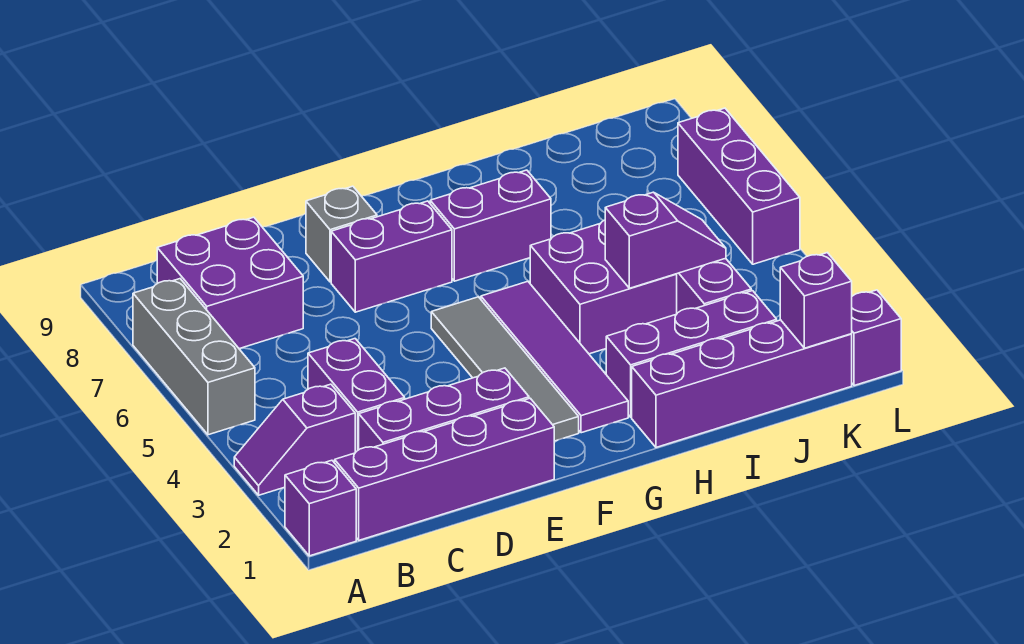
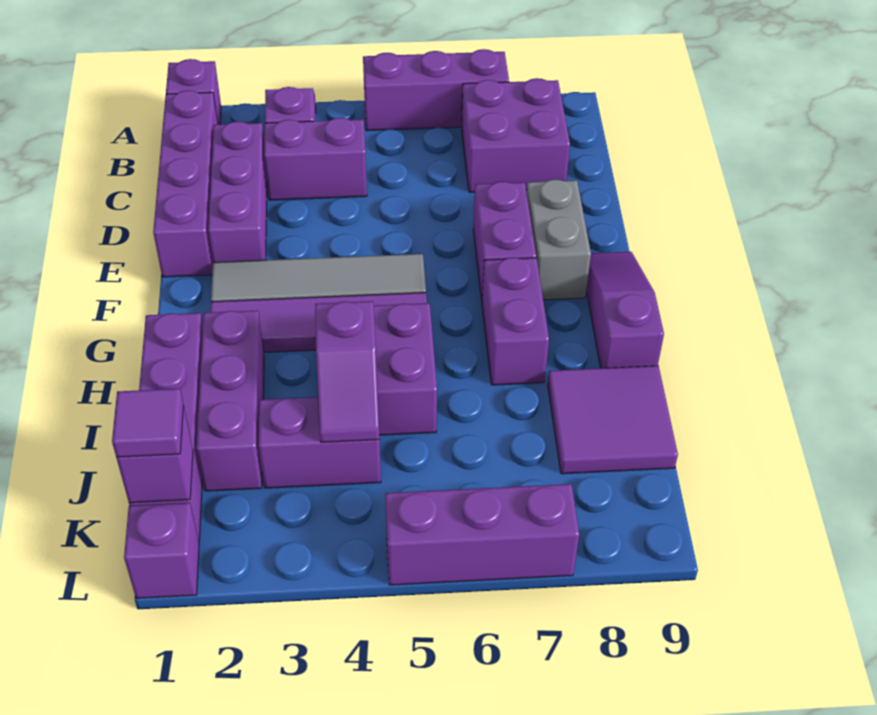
grey 1x3 brick [133,279,255,435] -> purple 1x3 brick [363,49,509,131]
grey 1x1 brick [306,186,377,282] -> grey 1x2 brick [527,179,591,300]
none -> purple 1x3 slope [586,252,664,368]
none -> purple 2x2 tile [548,366,678,474]
none -> purple 1x1 tile [112,389,183,457]

